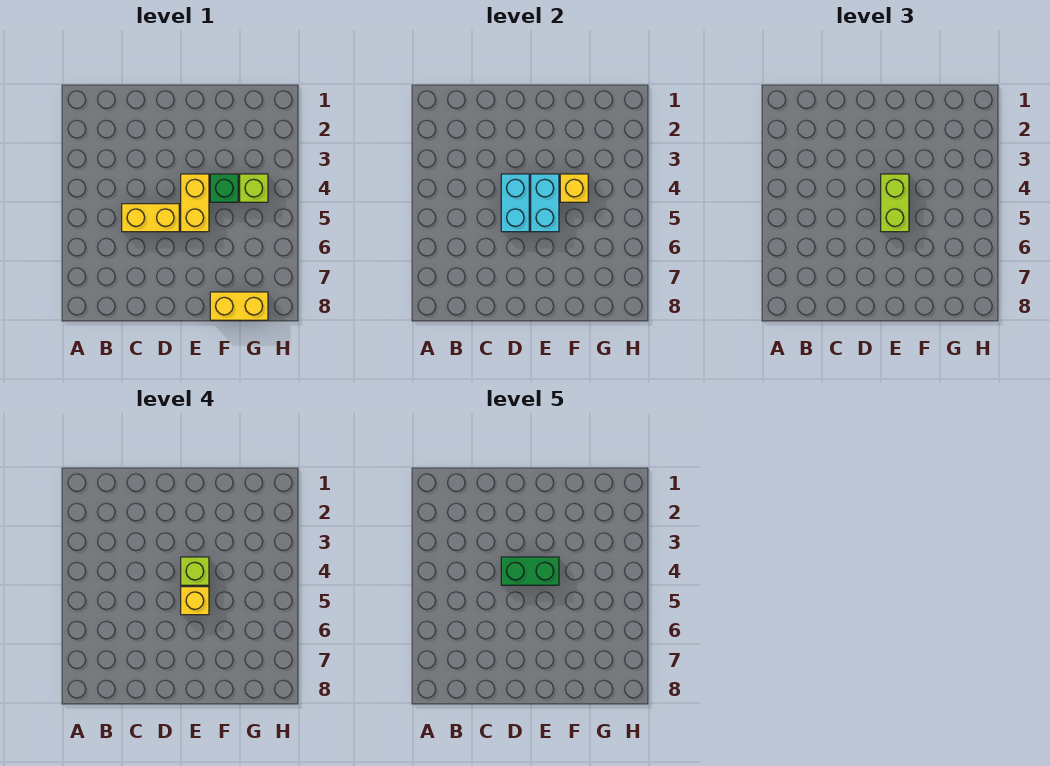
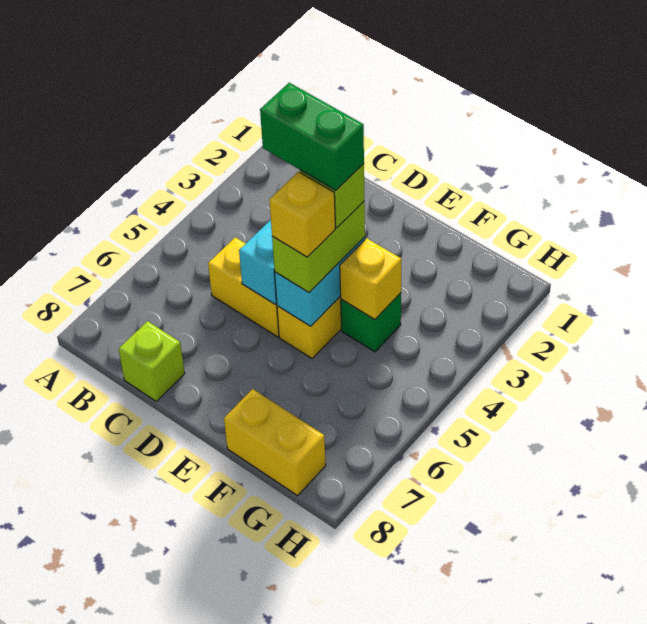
lime 1x1 brick [240,174,268,202] -> lime 1x1 brick moved to [119,321,185,401]

